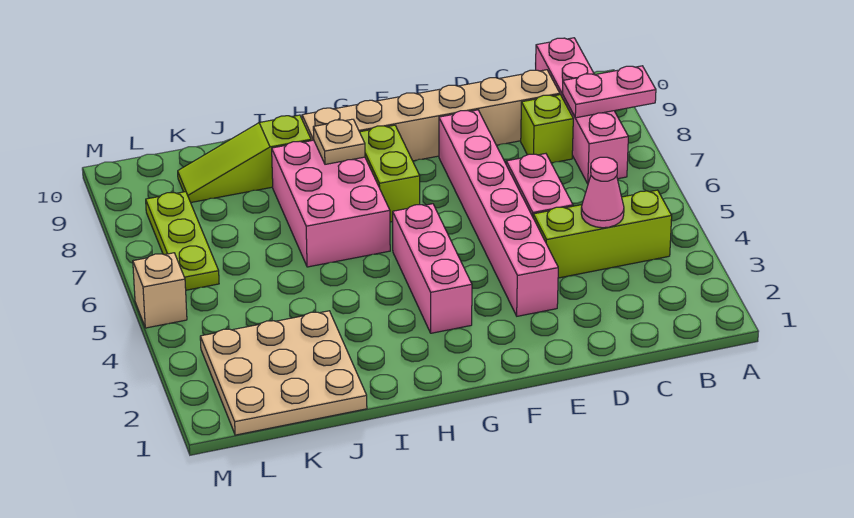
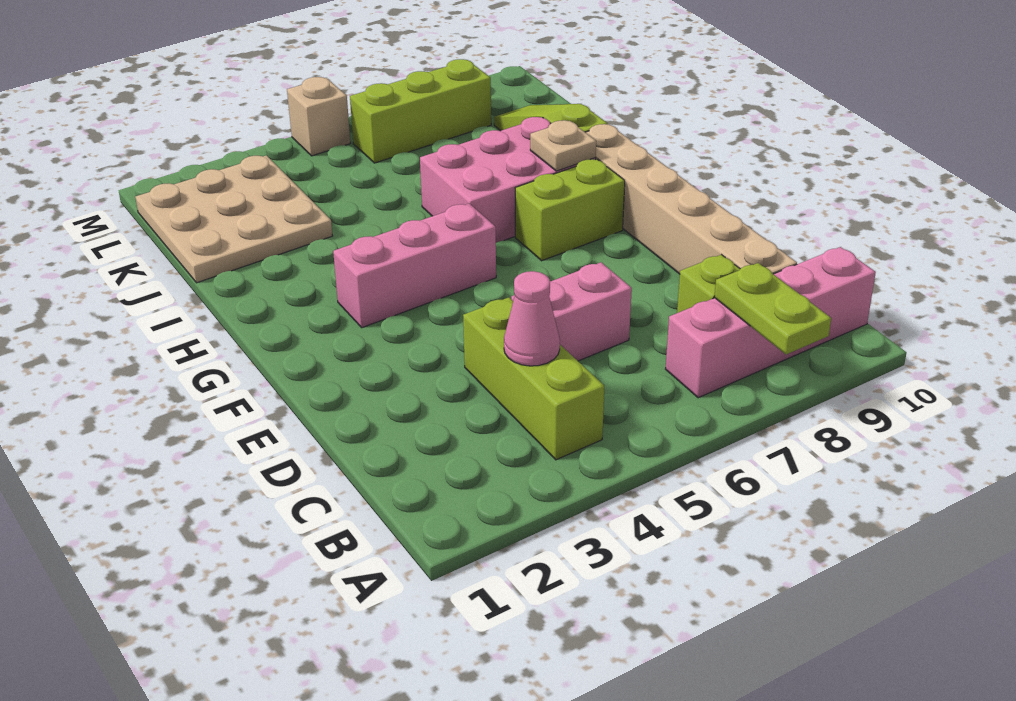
pink 1x2 plate [563,66,656,118] -> lime 1x2 plate [714,263,831,354]
pink 1x6 brick [439,110,558,316] -> none
lime 1x3 plate [146,192,219,290] -> lime 1x3 brick [350,59,491,163]

